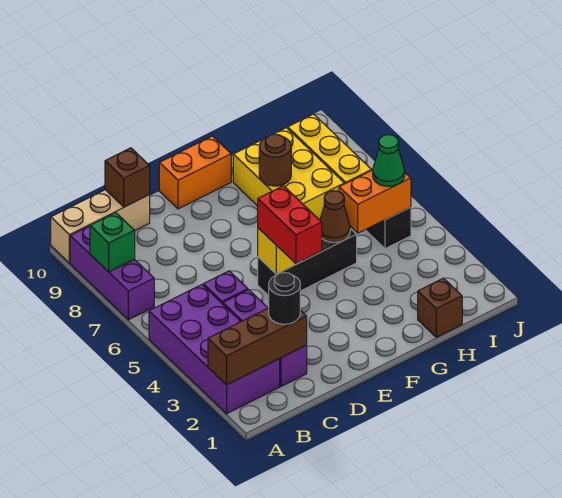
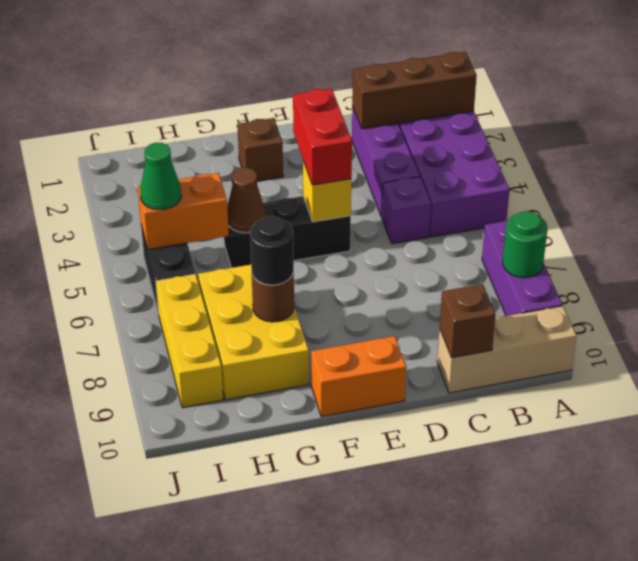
green 1x1 brick [90,213,135,272] -> green 1x1 round brick [503,211,547,278]
black 1x1 round brick [269,273,300,324] -> black 1x1 round brick moved to [250,216,294,285]
brown 1x1 brick [418,278,462,337] -> brown 1x1 brick moved to [238,118,283,181]

